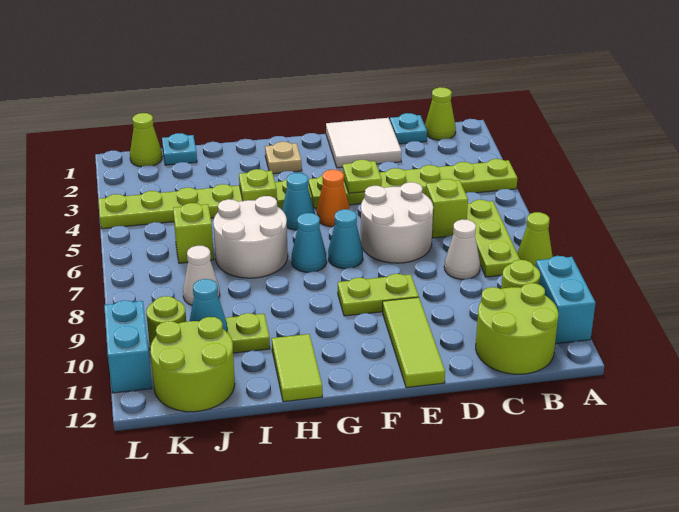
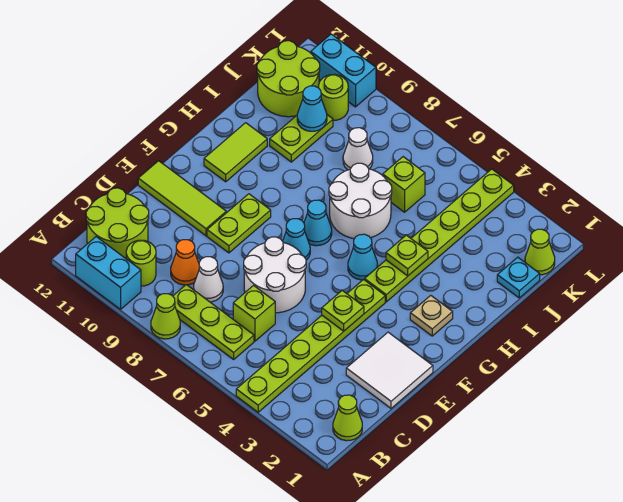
cyan 1x1 plate [390,113,427,144] -> none
orange 1x1 cone [317,170,350,227] -> orange 1x1 cone moved to [171,240,199,285]
lime 1x2 tile [272,334,322,402] -> lime 1x2 tile turned to [204,123,267,182]

